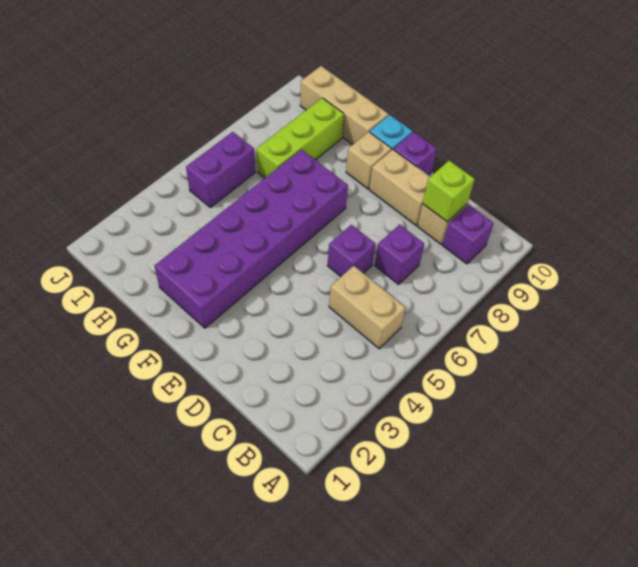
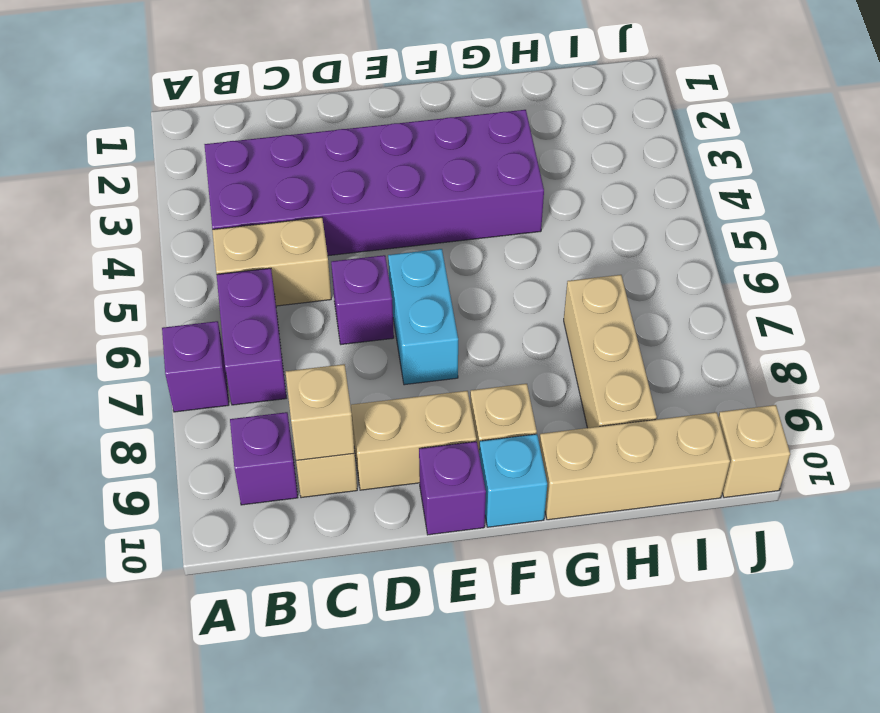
purple 1x1 brick [375,225,424,284] -> purple 1x1 brick moved to [162,321,229,412]
lime 1x1 brick [423,161,475,222] -> tan 1x1 brick [286,364,354,460]
none -> cyan 1x2 brick [388,249,458,385]
purple 2x6 brick [154,149,348,328] -> purple 2x6 brick turned to [204,110,544,256]
lime 1x3 brick [256,98,344,178] -> tan 1x3 brick [564,275,657,428]
purple 1x2 brick [186,132,255,207] -> purple 1x2 brick moved to [217,268,286,405]
none -> tan 1x1 brick [718,405,790,498]

